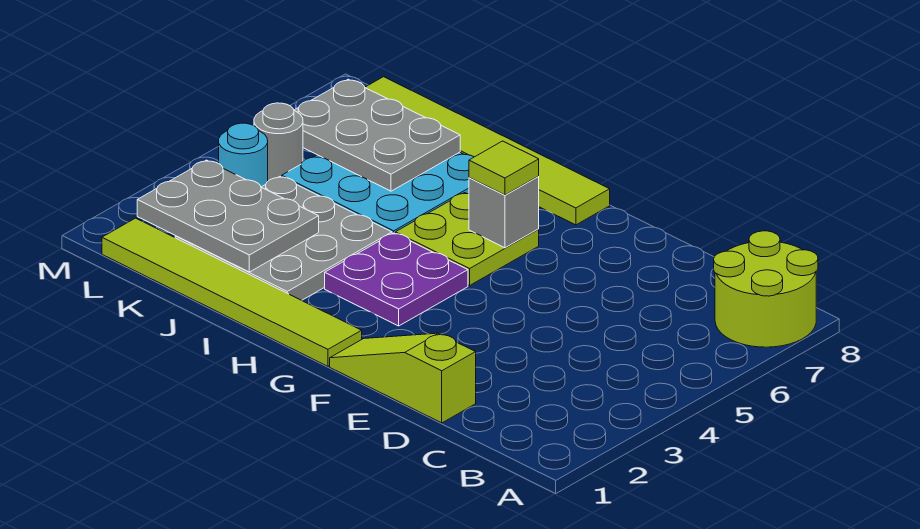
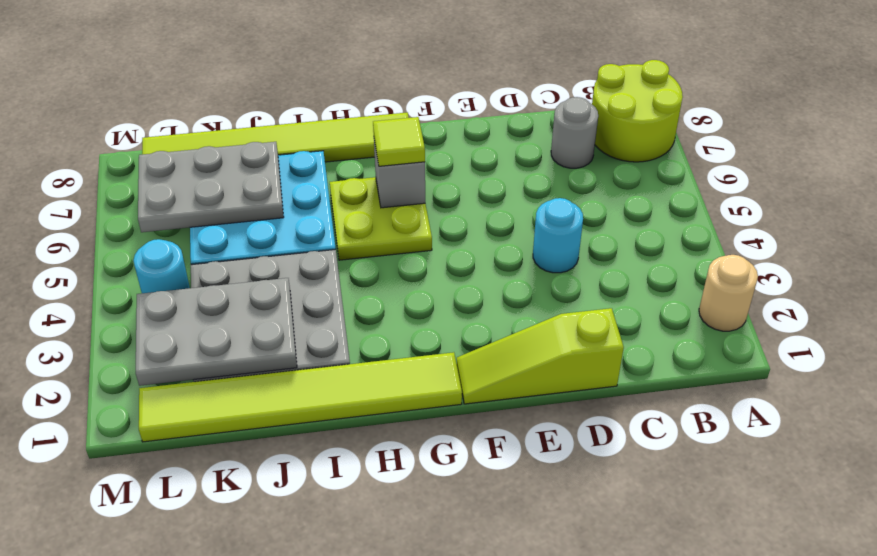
none -> tan 1x1 round brick [699,255,758,331]
none -> cyan 1x1 round brick [533,198,583,273]
purple 2x2 plate [325,233,468,326] -> none
grey 1x1 round brick [254,103,303,181] -> grey 1x1 round brick moved to [551,97,598,168]

